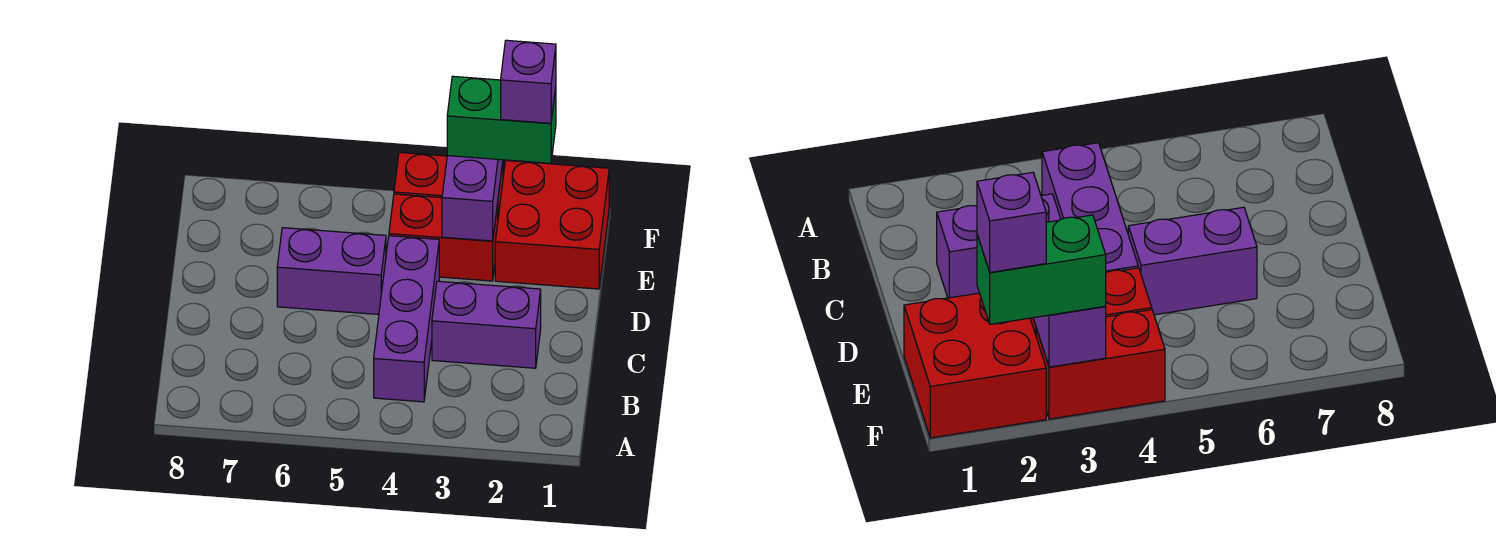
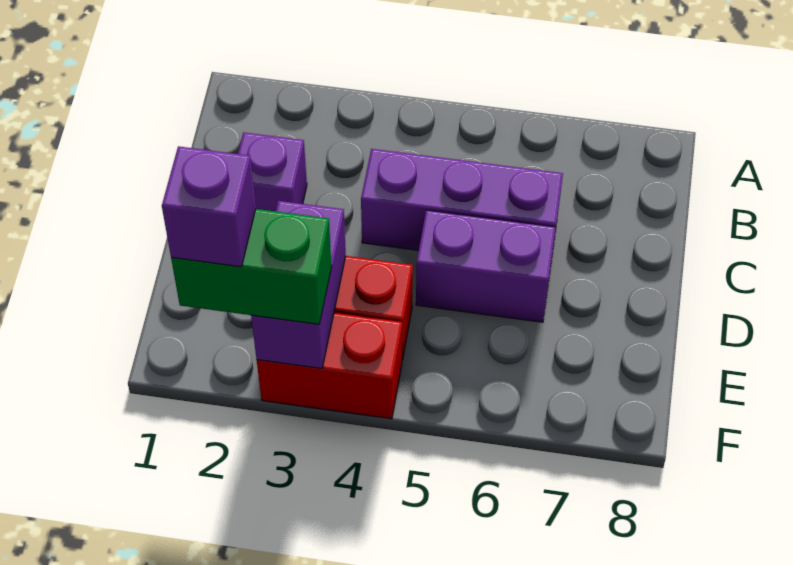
purple 1x3 brick [374,236,439,402] -> purple 1x3 brick turned to [361,149,563,254]
purple 1x2 brick [432,281,541,368] -> purple 1x1 brick [238,132,307,211]
red 2x2 brick [495,160,609,289] -> none

